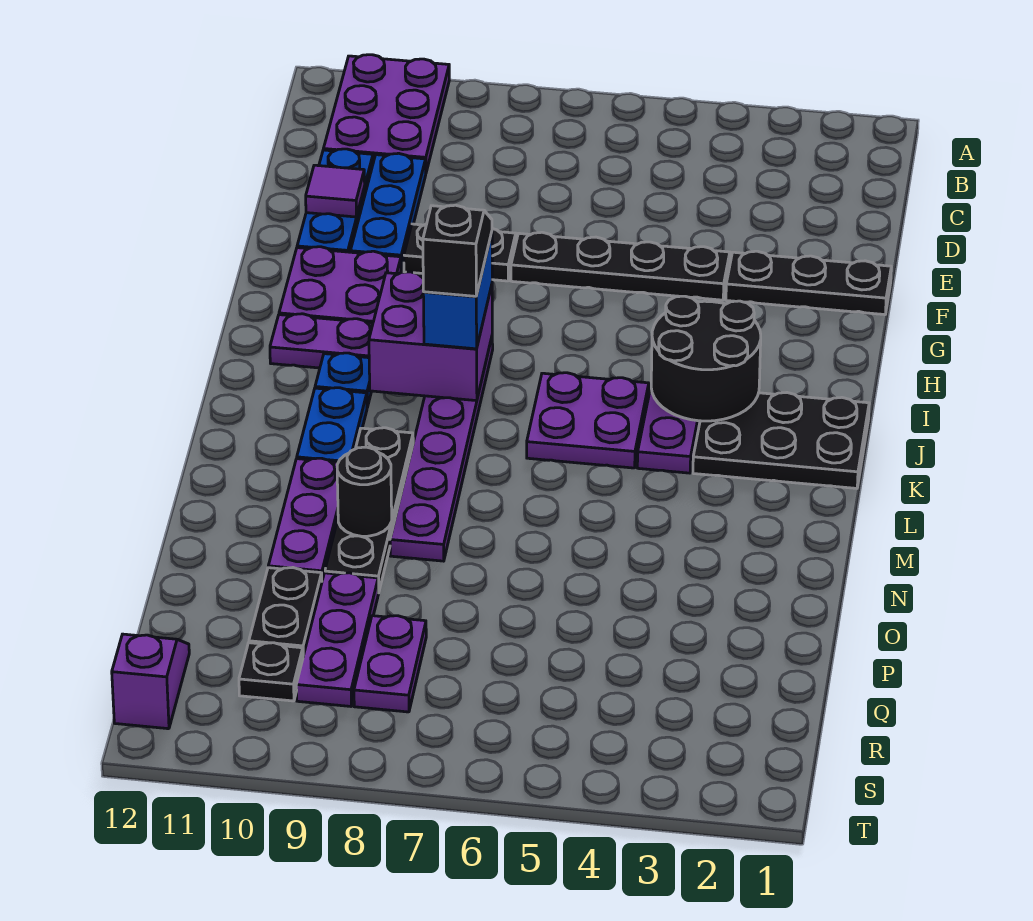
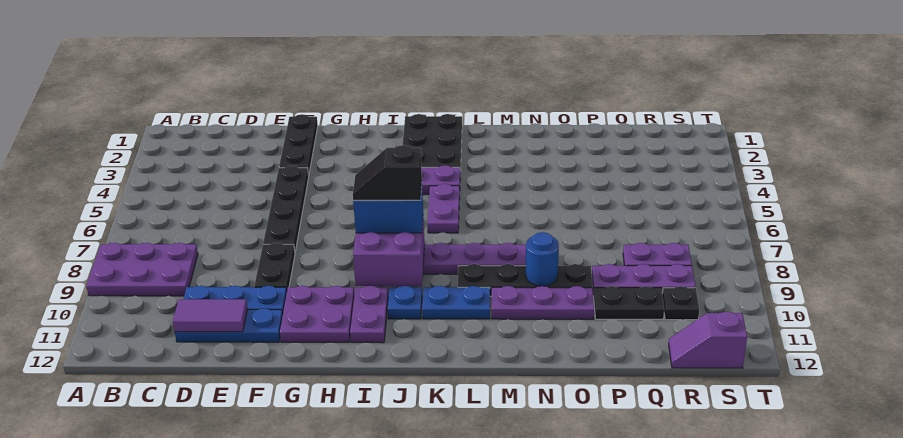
purple 2x3 plate [324,55,449,172] -> purple 2x3 plate moved to [86,243,198,296]
purple 1x1 tile [306,165,365,217] -> purple 1x2 tile [173,299,248,332]
black 2x2 round brick [651,296,761,421] -> none
purple 2x2 plate [527,373,649,468] -> purple 1x2 plate [428,184,460,233]
black 1x1 round brick [337,447,392,536] -> blue 1x1 round brick [526,232,559,286]

